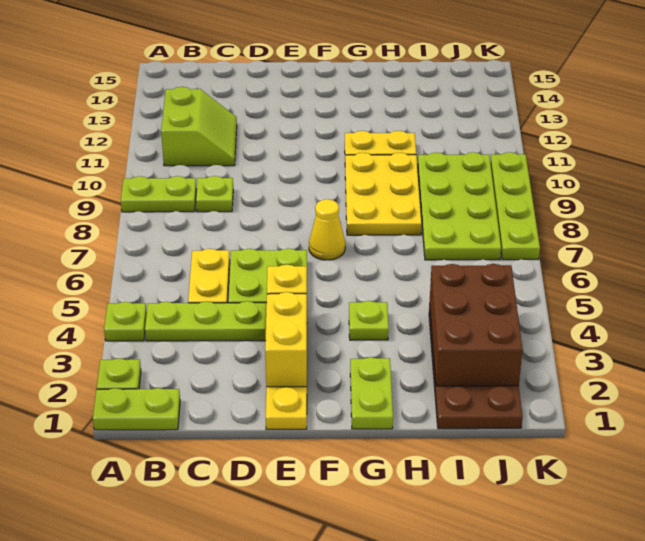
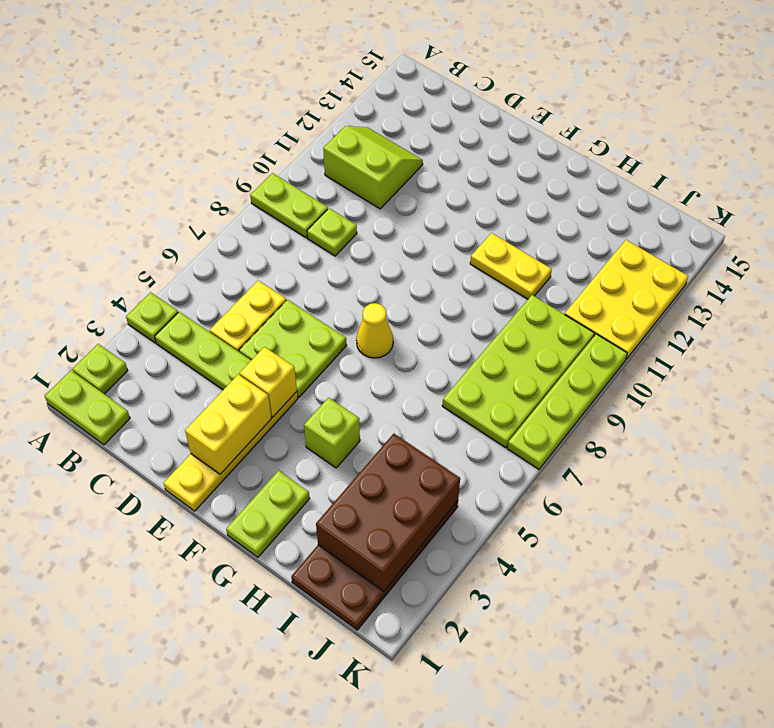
lime 2x2 slope [161,87,237,166] -> lime 2x2 slope turned to [323,126,423,209]
lime 1x1 plate [349,301,389,340] -> lime 1x1 brick [304,398,360,468]
yellow 2x3 plate [345,153,422,235] -> yellow 2x3 plate moved to [565,240,688,359]

